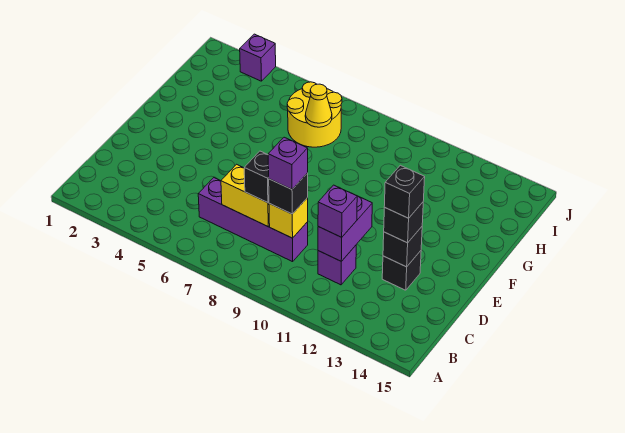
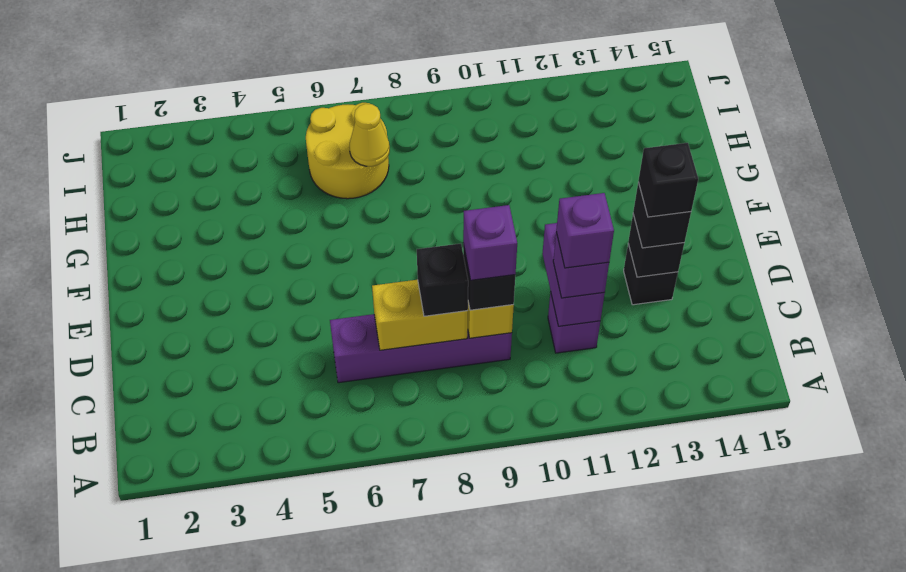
purple 1x1 brick [240,34,276,81] -> purple 1x1 brick moved to [556,193,614,268]

